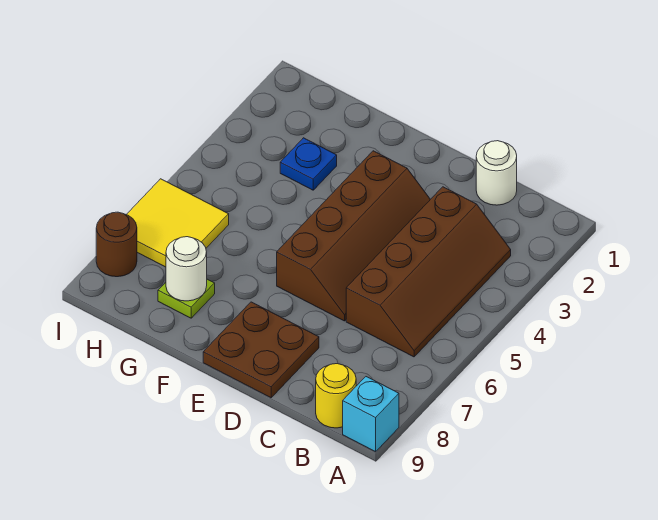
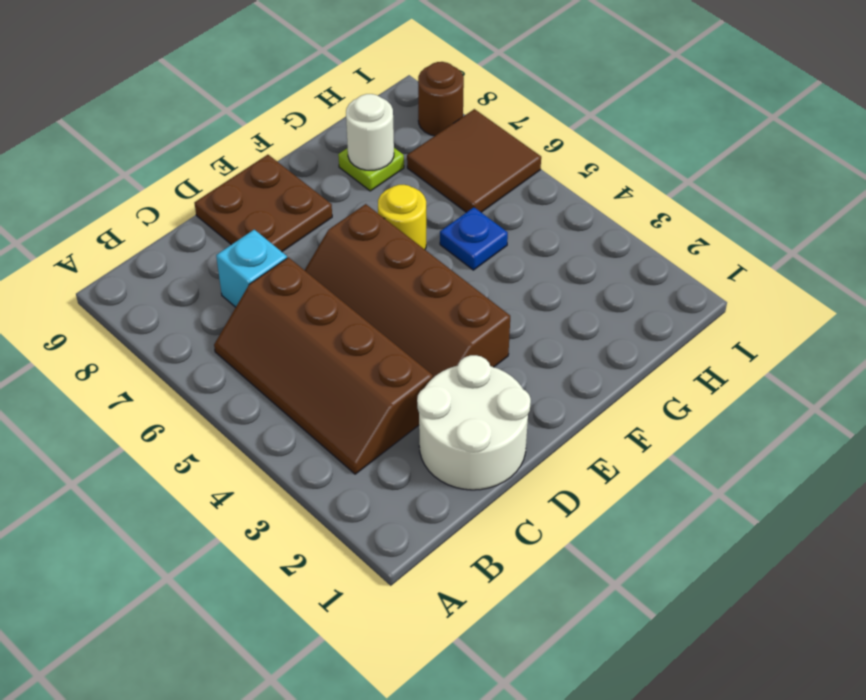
cyan 1x1 brick [343,377,399,452] -> cyan 1x1 brick moved to [216,230,287,307]
yellow 1x1 round brick [316,364,356,428] -> yellow 1x1 round brick moved to [378,185,426,249]
white 1x1 round brick [476,141,517,205] -> white 2x2 round brick [417,355,531,490]
blue 1x1 plate [280,138,337,190] -> blue 1x1 plate moved to [440,207,508,270]
yellow 2x2 tile [126,179,229,267] -> brown 2x2 tile [407,109,541,212]

